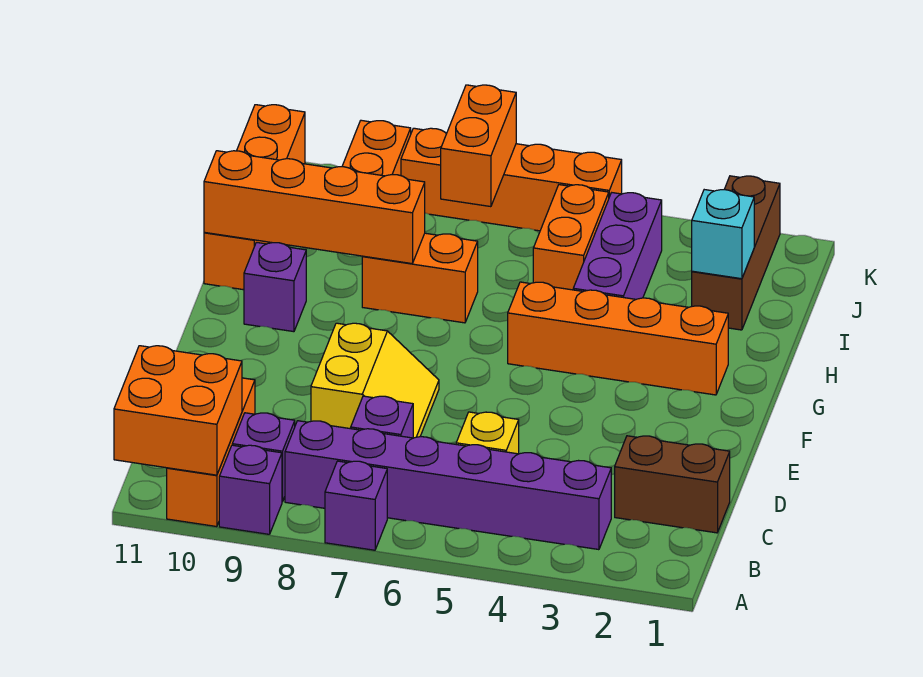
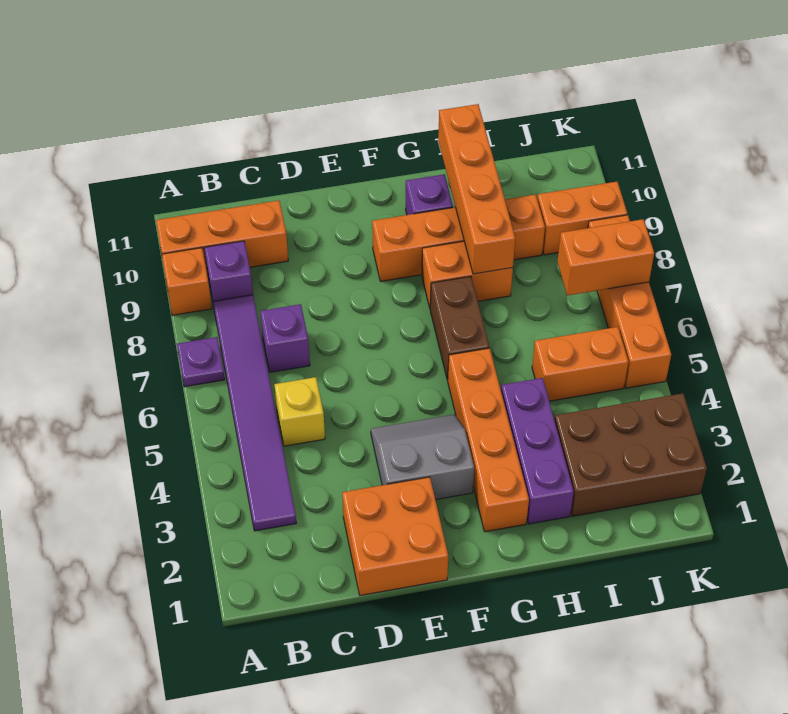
purple 1x1 brick [325,461,387,550] -> purple 1x1 plate [177,337,225,387]
purple 1x1 brick [219,445,282,534] -> orange 1x1 brick [162,248,212,315]
orange 2x2 brick [114,346,242,475] -> orange 2x2 brick moved to [342,477,448,595]
purple 1x6 brick [285,421,611,550] -> purple 1x6 tile [213,295,296,531]
brown 1x2 brick [615,436,730,533] -> brown 1x2 brick moved to [430,277,489,380]
yellow 2x2 slope [311,323,439,438] -> none
none -> grey 2x2 slope [371,414,474,500]
purple 1x3 brick [573,193,662,299] -> purple 1x3 brick turned to [501,378,574,524]
orange 1x2 brick [362,233,478,323] -> orange 1x2 brick turned to [422,241,513,308]
orange 1x4 brick [204,105,305,290] -> orange 1x4 brick moved to [372,195,545,281]
brown 1x3 brick [692,176,780,330] -> brown 2x3 brick [555,393,707,516]
cyan 1x1 brick [692,190,754,279] -> none

